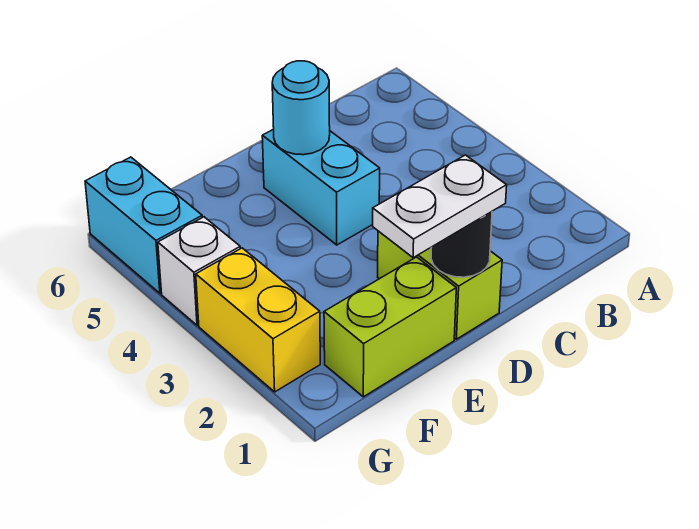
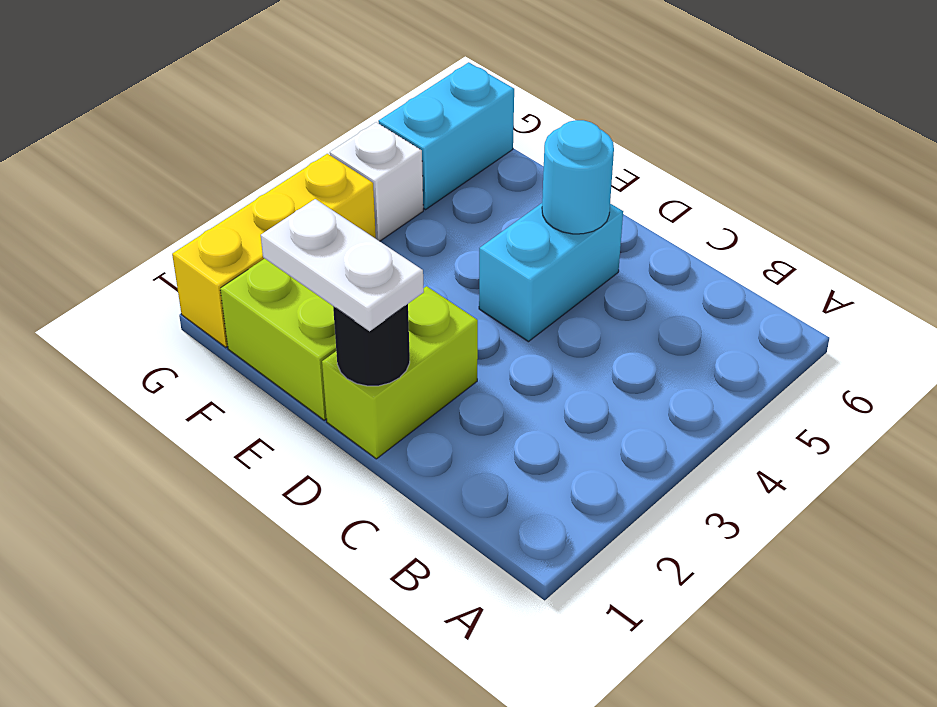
yellow 1x2 brick [196,248,320,392] -> yellow 1x3 brick [172,154,376,347]

